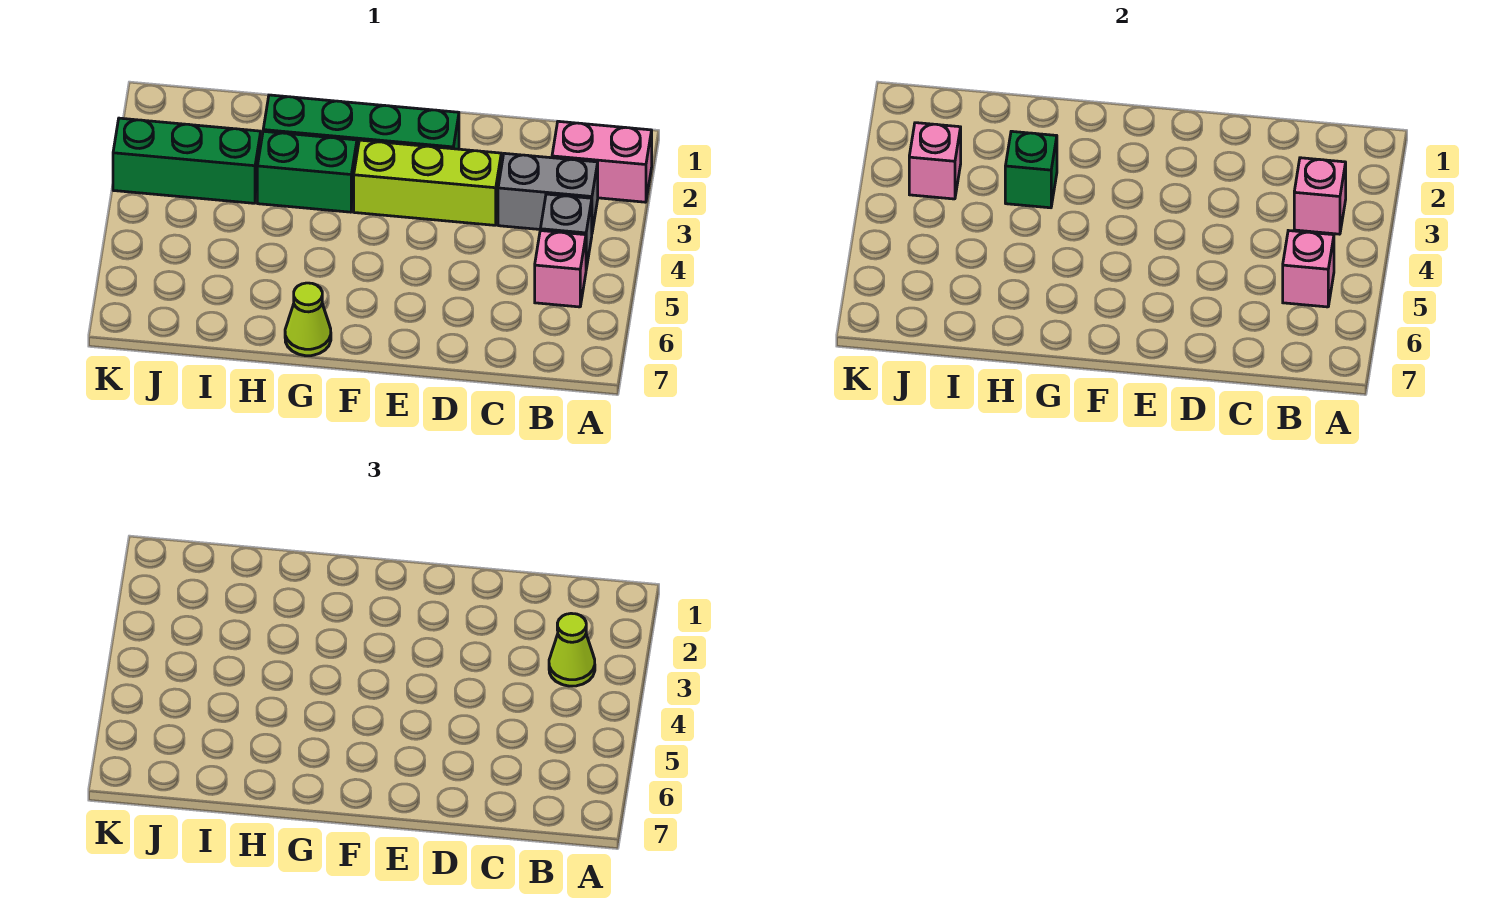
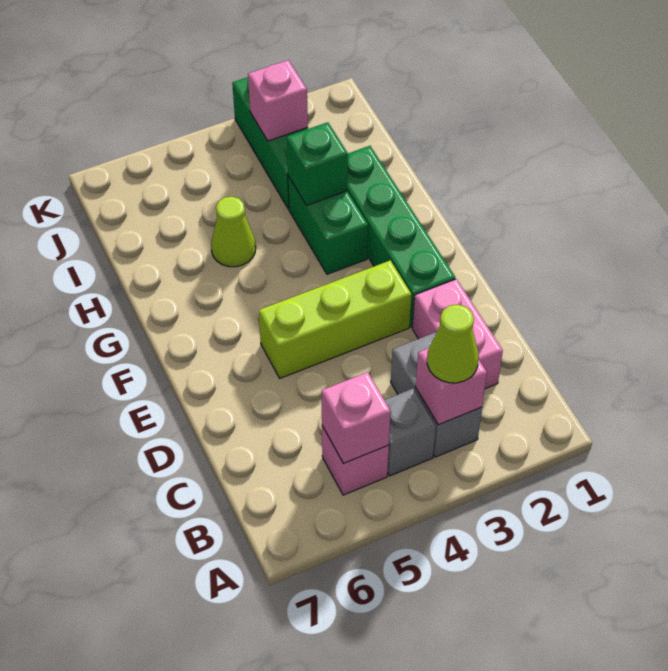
pink 1x2 brick [552,121,652,202] -> pink 1x2 brick moved to [412,279,503,389]
lime 1x3 brick [354,140,501,225] -> lime 1x3 brick turned to [259,260,412,378]
lime 1x1 cone [285,283,331,356] -> lime 1x1 cone moved to [211,197,256,267]

